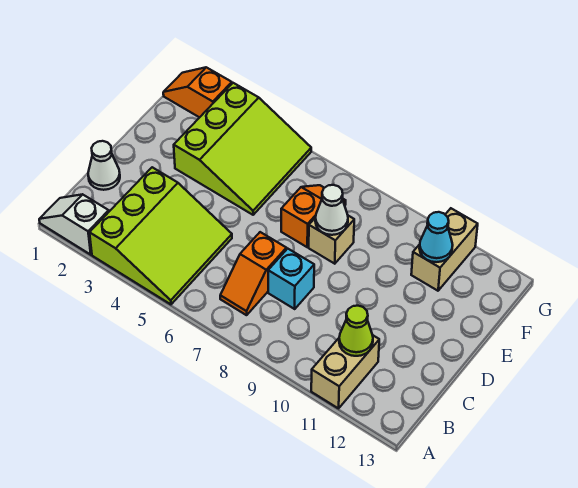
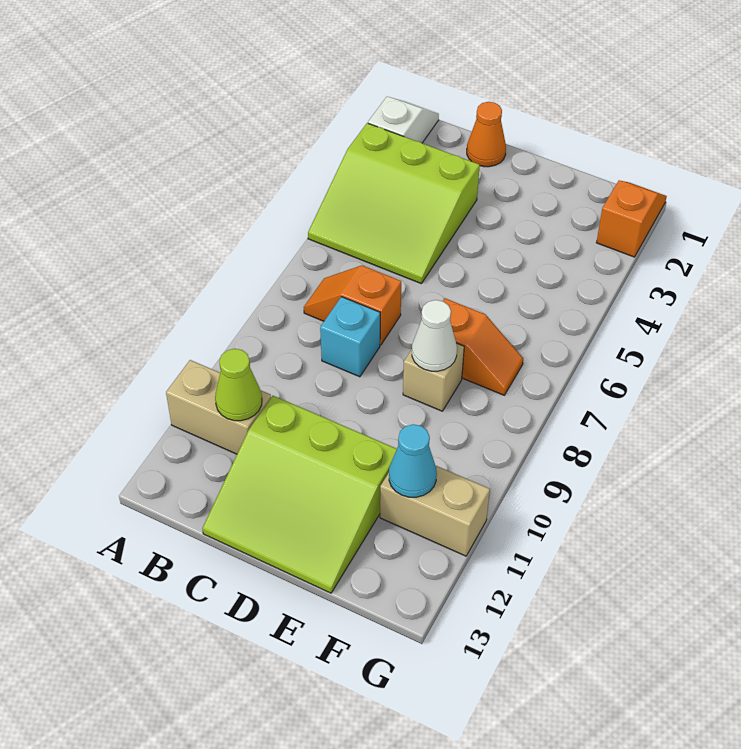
white 1x1 cone [88,141,120,190] -> orange 1x1 cone [467,102,506,167]
lime 3x3 slope [174,83,311,215] -> lime 3x3 slope moved to [202,396,397,593]

